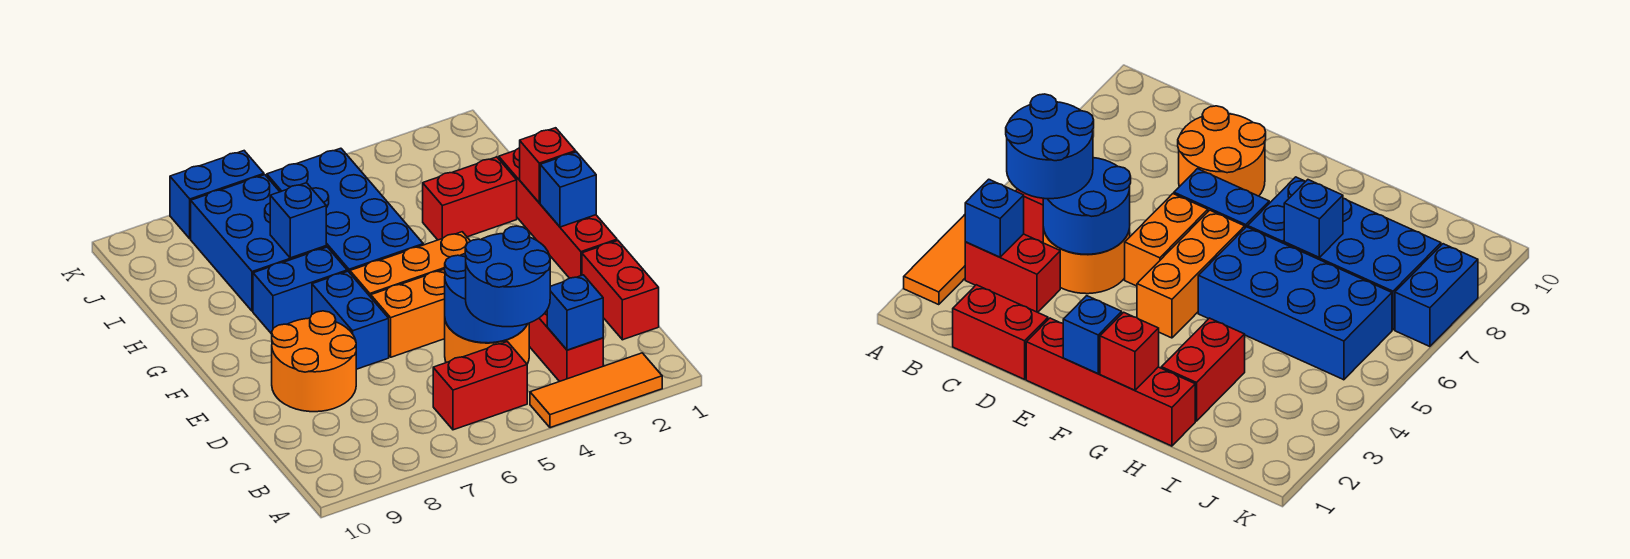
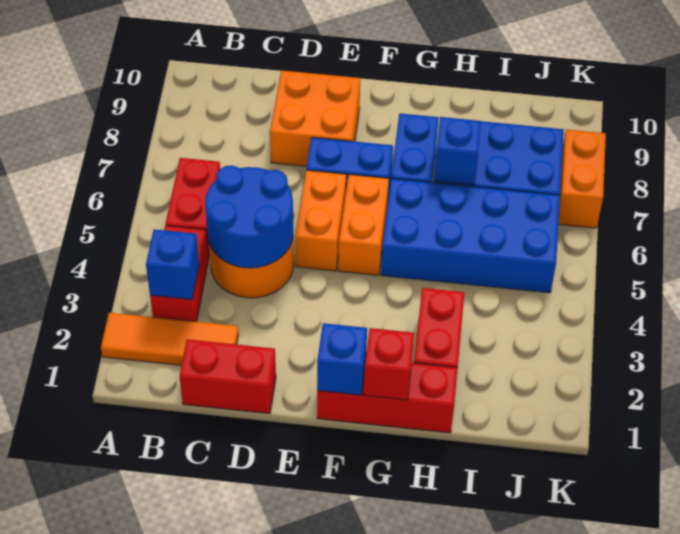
orange 1x3 tile [530,353,662,428] -> orange 1x3 tile turned to [101,313,238,365]
red 1x2 brick [529,311,603,382] -> red 1x2 brick turned to [150,226,209,322]
blue 2x2 round brick [465,226,550,327] -> none
orange 2x2 round brick [272,311,356,412] -> orange 2x2 brick [270,70,360,166]
red 1x4 brick [499,148,617,278] -> red 1x3 brick [317,363,458,433]
orange 1x3 brick [350,232,470,297] -> orange 1x2 brick [338,174,389,275]
blue 1x2 brick [170,151,264,239] -> orange 1x2 brick [558,129,606,228]

